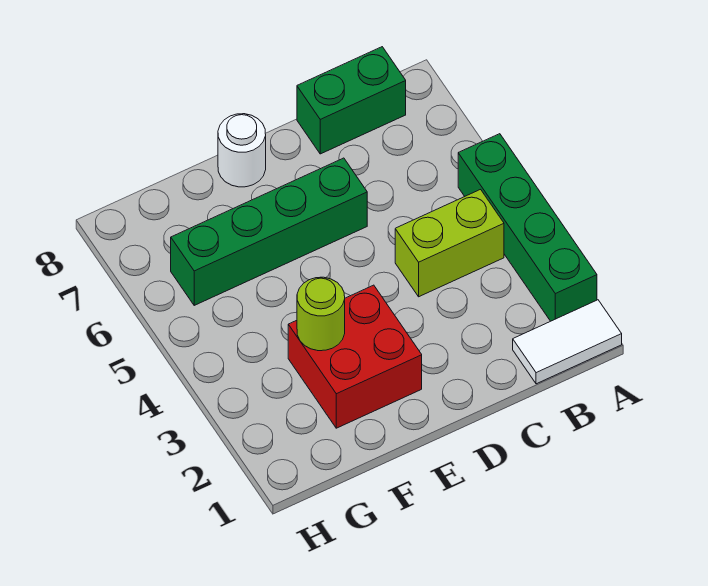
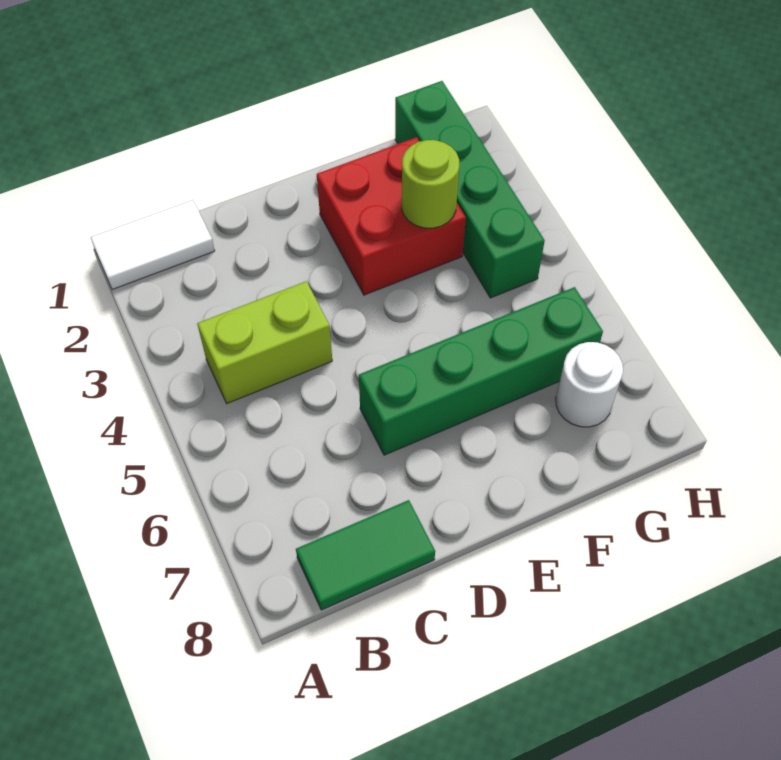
green 1x4 brick [458,134,597,321] -> green 1x4 brick moved to [395,81,545,298]
green 1x2 brick [297,47,406,154] -> green 1x2 tile [296,500,435,610]
white 1x1 round brick [218,114,266,187] -> white 1x1 round brick moved to [556,342,623,427]

